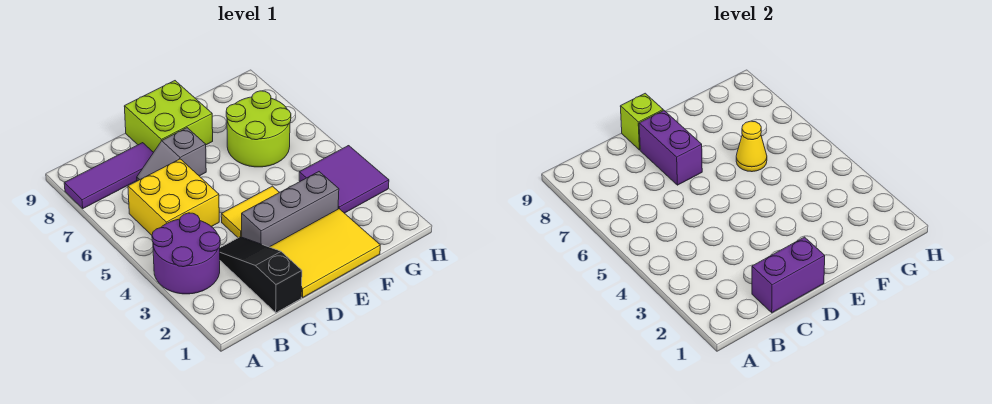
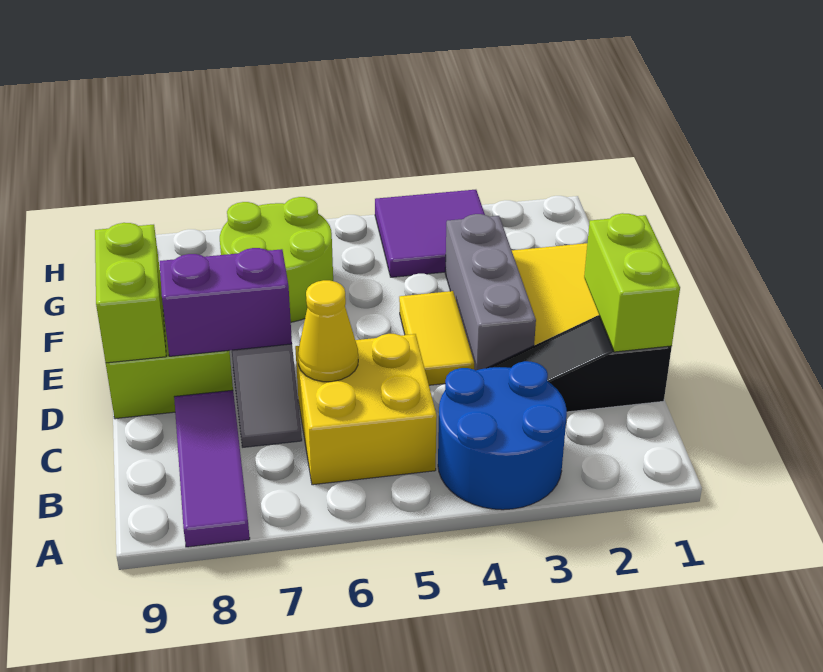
purple 2x2 round brick [152,213,220,294] -> blue 2x2 round brick [438,361,567,510]
purple 1x2 brick [752,237,825,313] -> lime 1x2 brick [584,213,680,352]
lime 1x1 brick [620,93,663,150] -> lime 1x2 brick [95,223,166,363]
yellow 1x1 cone [736,121,767,172] -> yellow 1x1 cone moved to [298,280,358,382]

